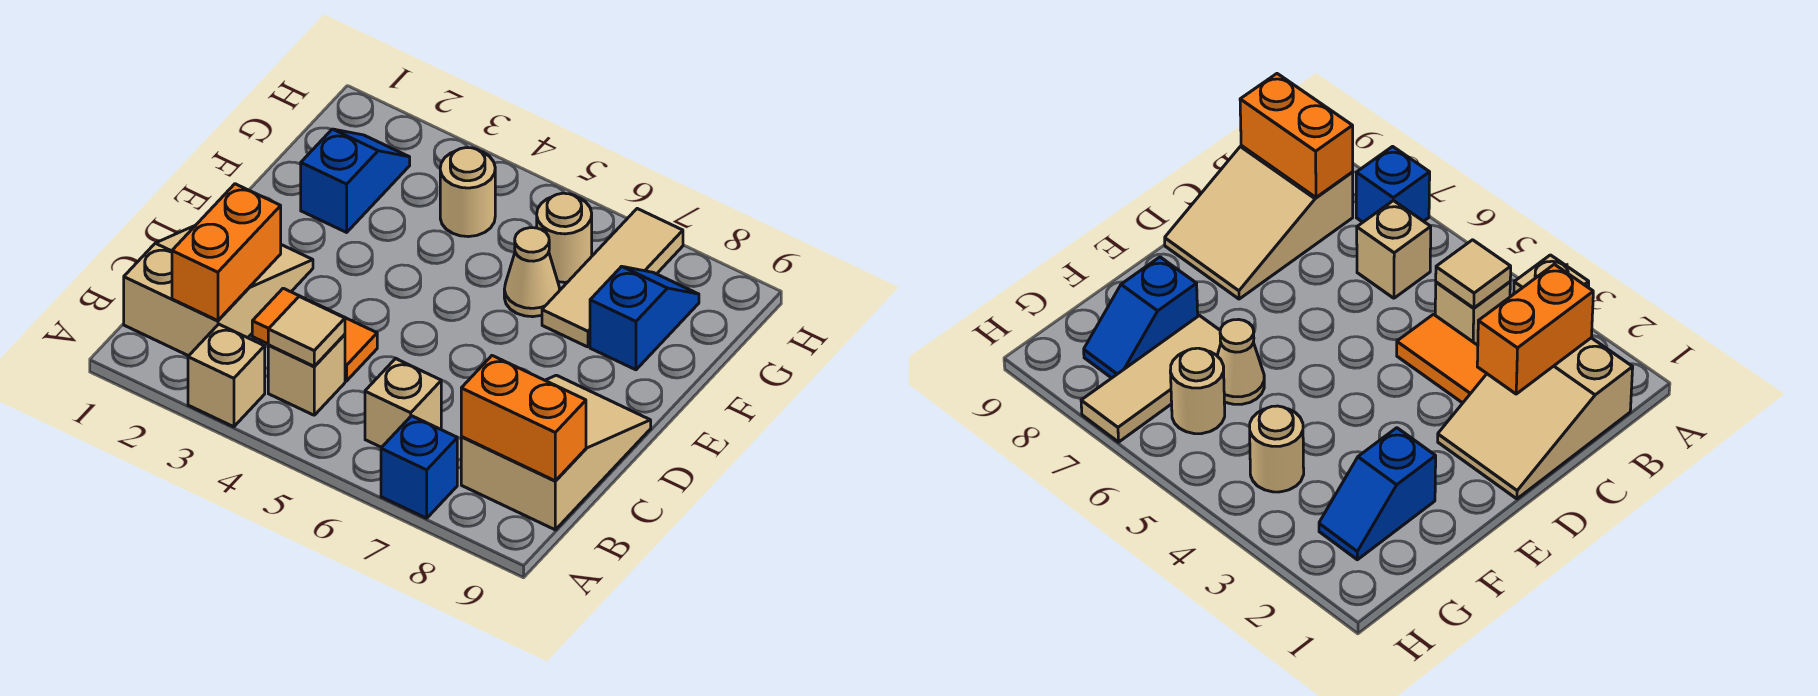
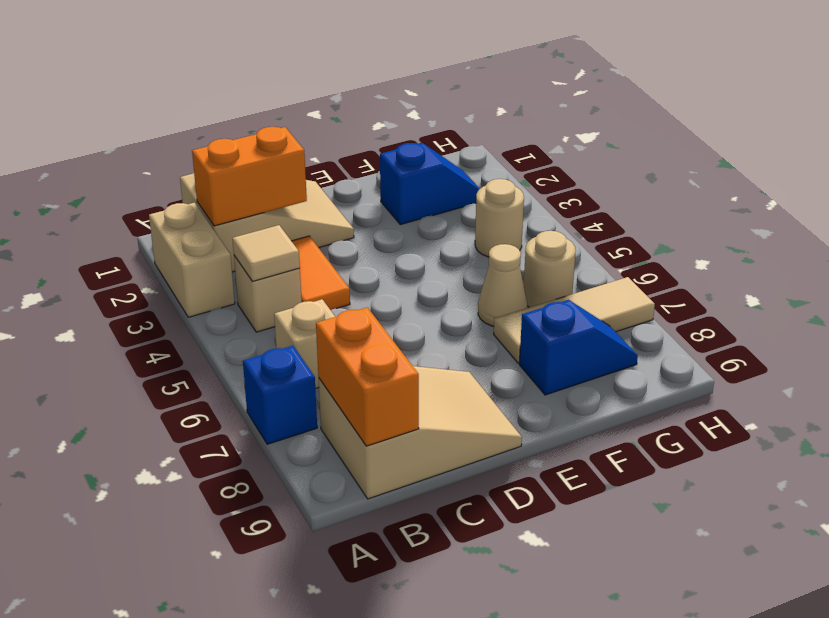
tan 1x1 brick [188,324,265,427] -> tan 1x2 brick [149,203,235,317]

